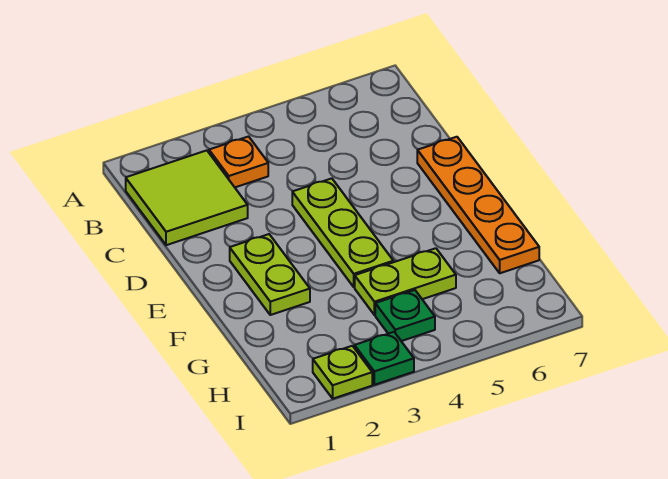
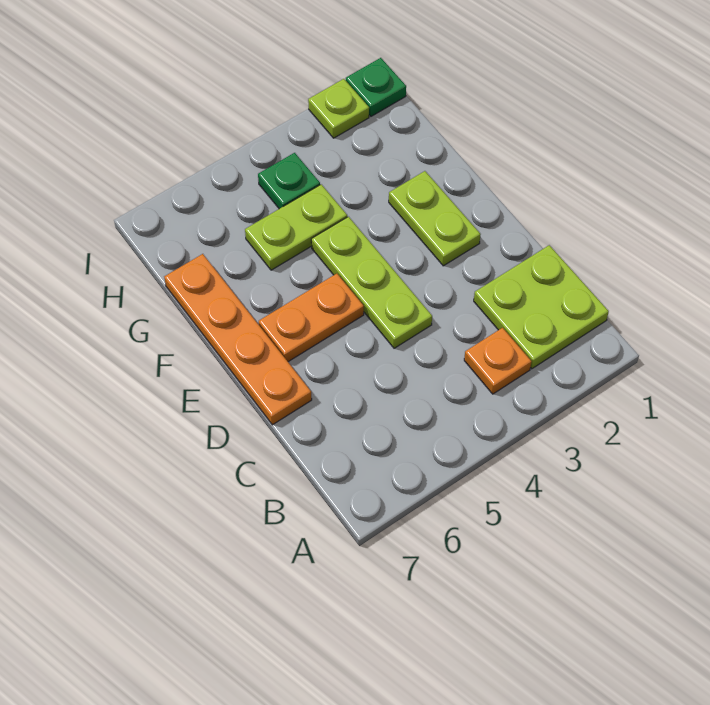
lime 2x2 tile [126,150,248,245] -> lime 2x2 plate [474,245,609,369]
none -> orange 1x2 plate [259,274,364,362]
green 1x1 plate [354,332,414,385] -> green 1x1 plate moved to [346,58,406,116]

